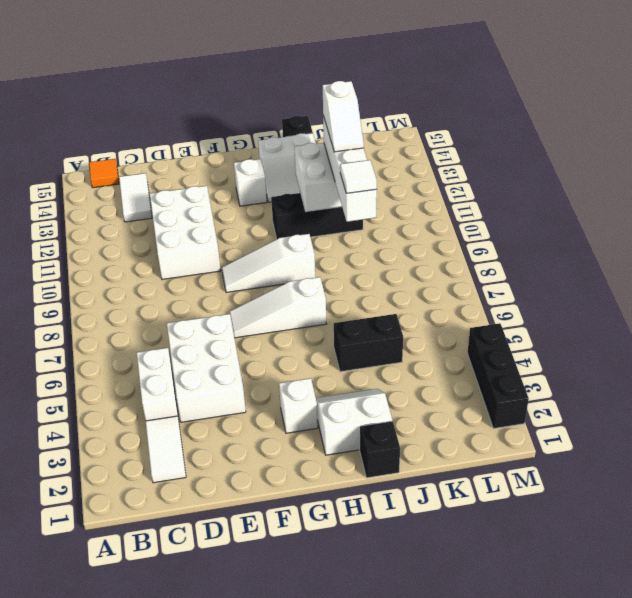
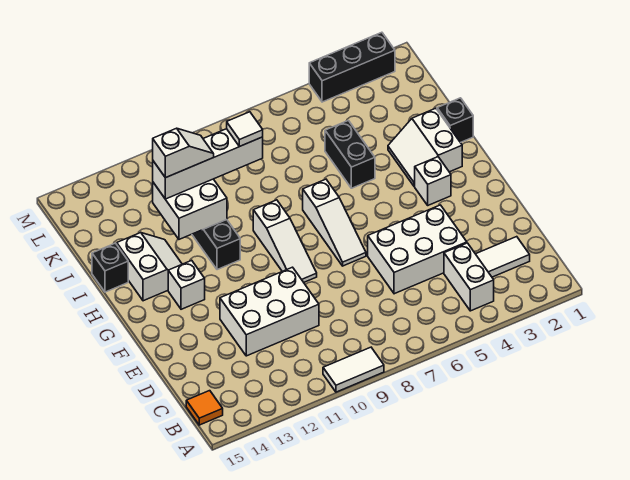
white 1x2 brick [137,348,179,421] -> white 1x2 brick turned to [444,243,494,311]
white 1x2 tile [119,173,152,222] -> white 1x2 tile moved to [323,347,384,392]

